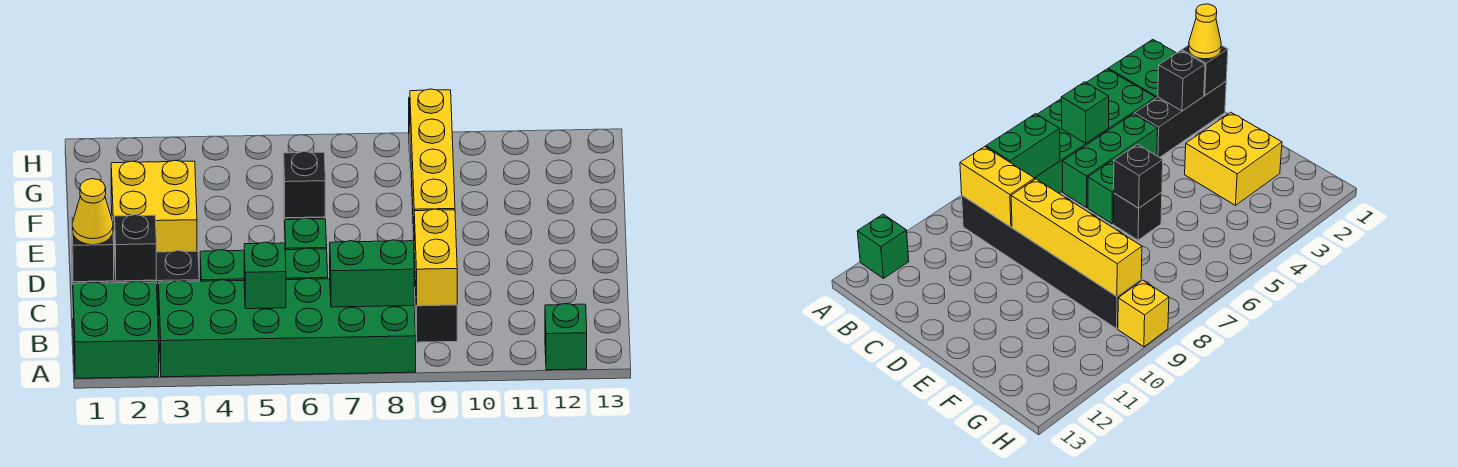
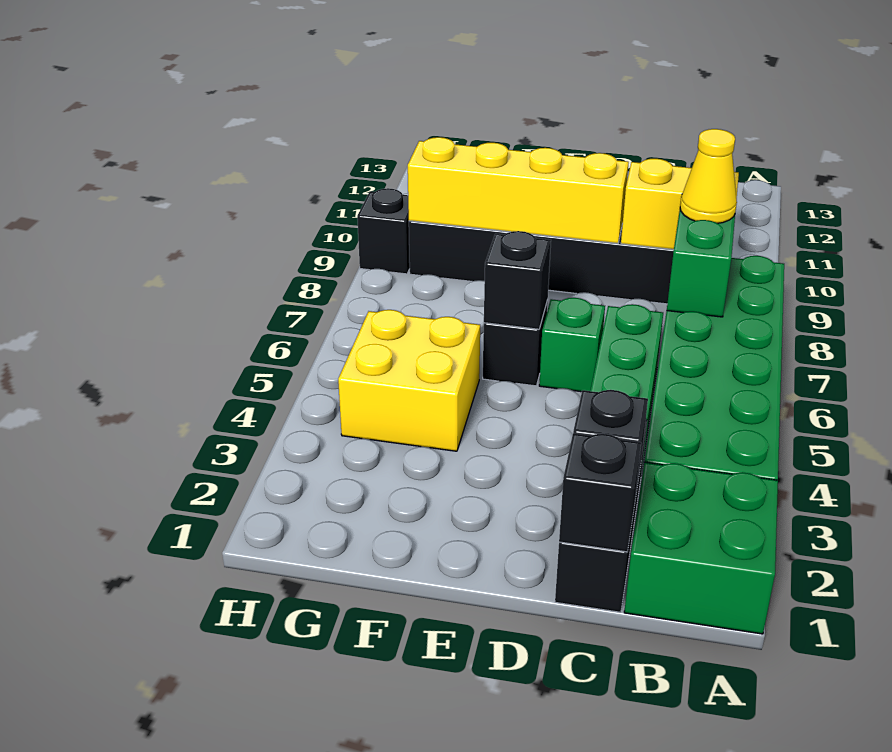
green 1x1 brick [545,304,587,370] -> none
green 1x1 brick [244,242,286,309] -> none
yellow 1x1 cone [72,179,113,245] -> yellow 1x1 cone moved to [680,129,737,223]
yellow 2x2 brick [111,160,197,253] -> yellow 2x2 brick moved to [338,310,480,451]
yellow 1x1 brick [1118,280,1169,347] -> black 1x1 brick [357,188,410,274]

